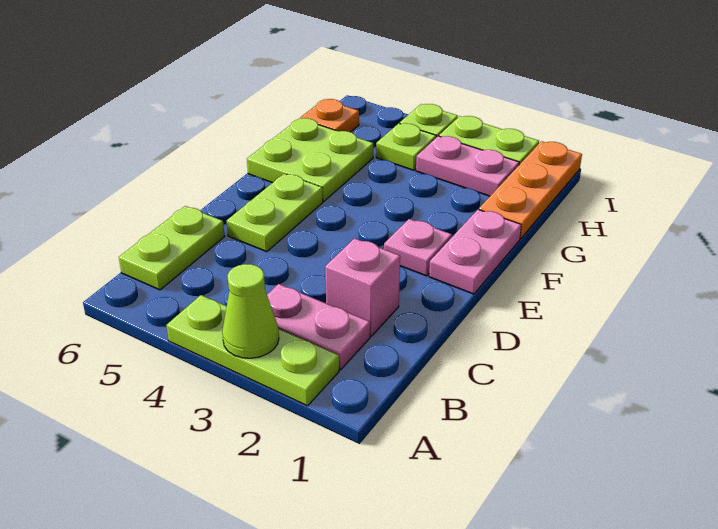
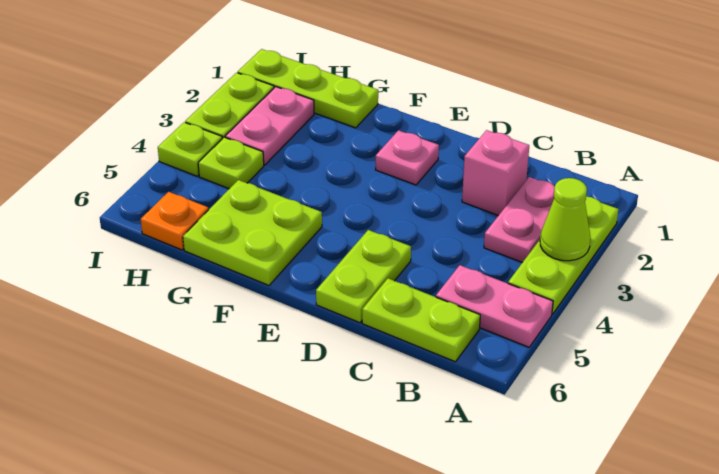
lime 1x2 plate [227,174,323,252] -> lime 1x2 plate turned to [316,230,411,323]
pink 1x2 plate [429,210,521,294] -> pink 1x2 plate moved to [436,265,553,347]
orange 1x3 plate [479,141,582,239] -> lime 1x3 plate [238,49,378,128]

